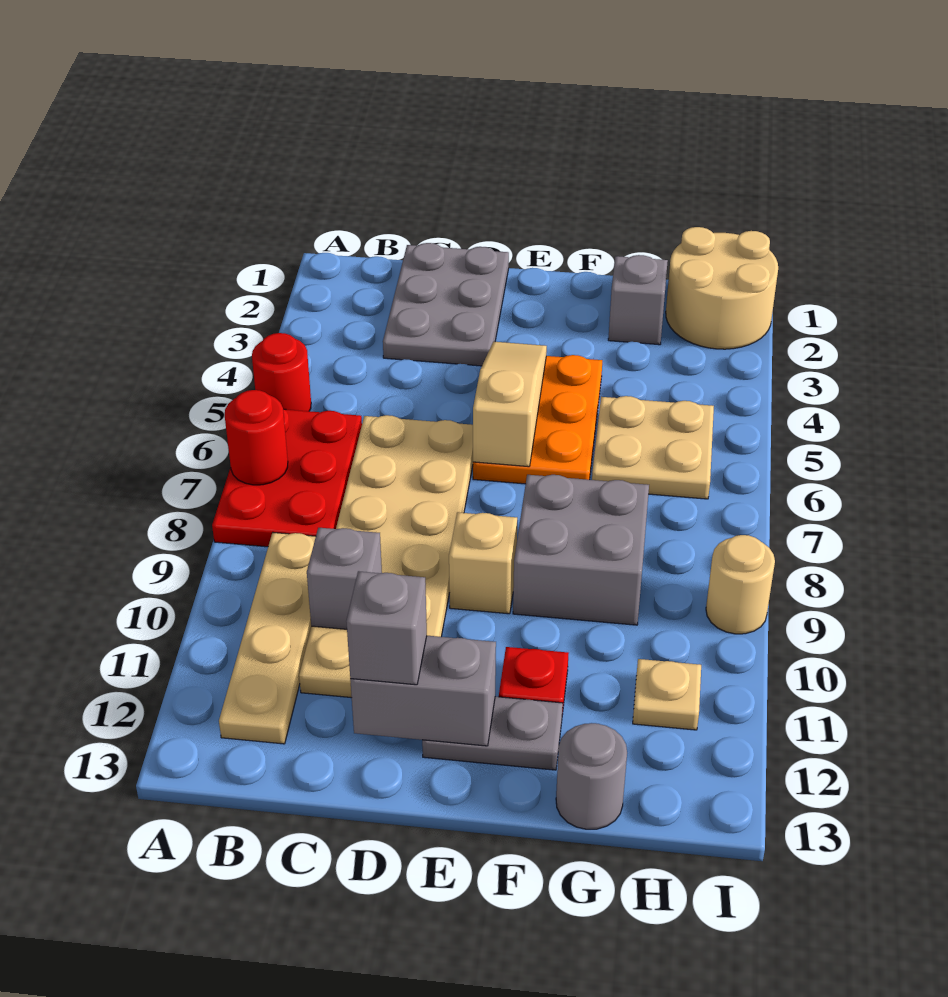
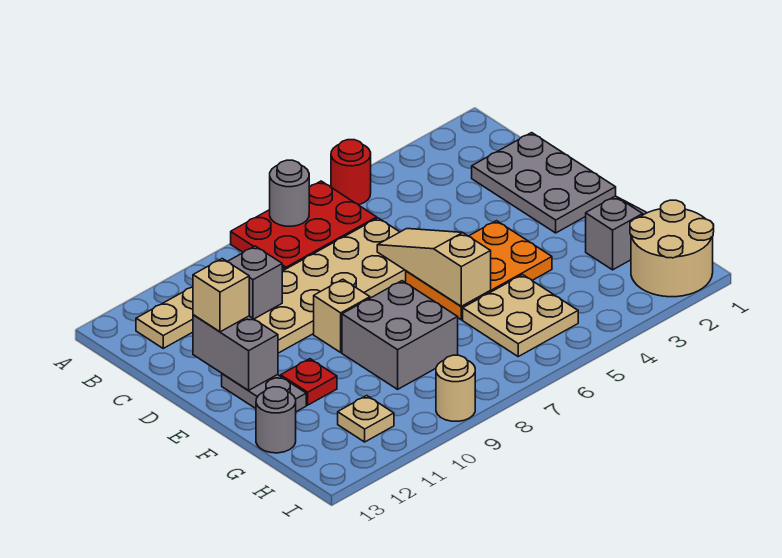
red 1x1 round brick [225,390,288,485] -> grey 1x1 round brick [270,160,309,226]
grey 2x3 plate [383,243,509,366] -> grey 2x3 plate turned to [472,133,616,233]
grey 1x1 brick [346,571,427,685] -> tan 1x1 brick [193,259,249,332]
tan 1x3 slope [473,342,547,467] -> tan 1x3 slope turned to [377,229,491,306]

